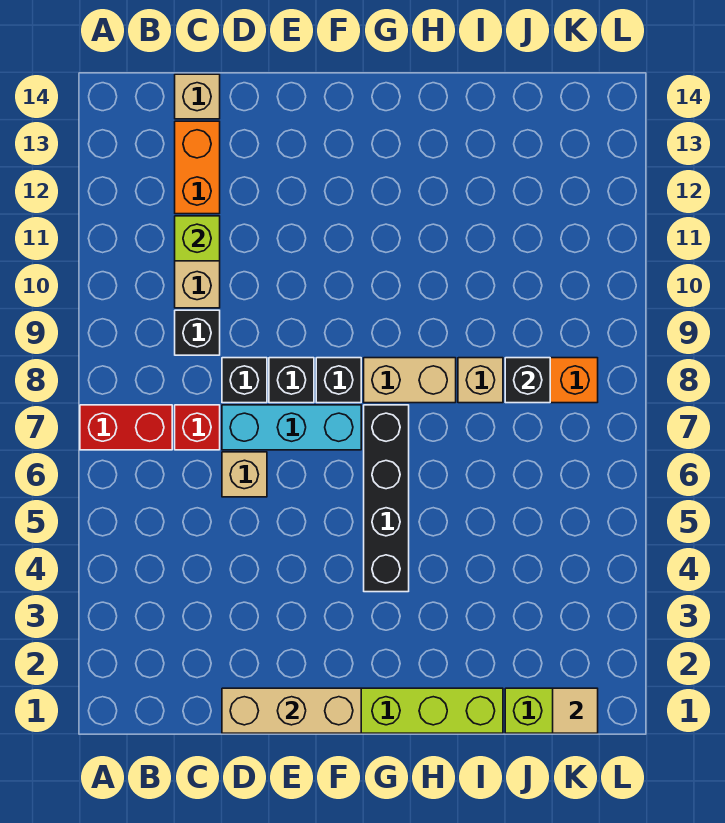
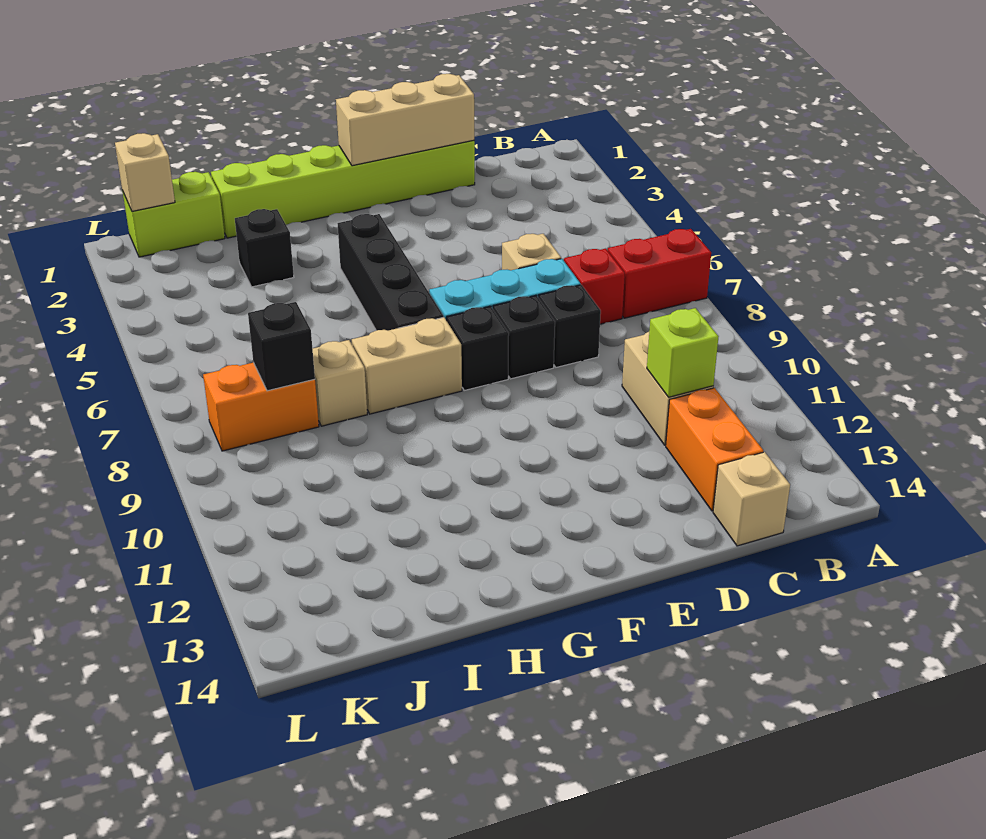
black 1x1 brick [175,310,220,355] -> black 1x1 brick moved to [235,209,294,287]
tan 1x1 tile [553,688,598,733] -> tan 1x1 brick [115,133,175,211]

